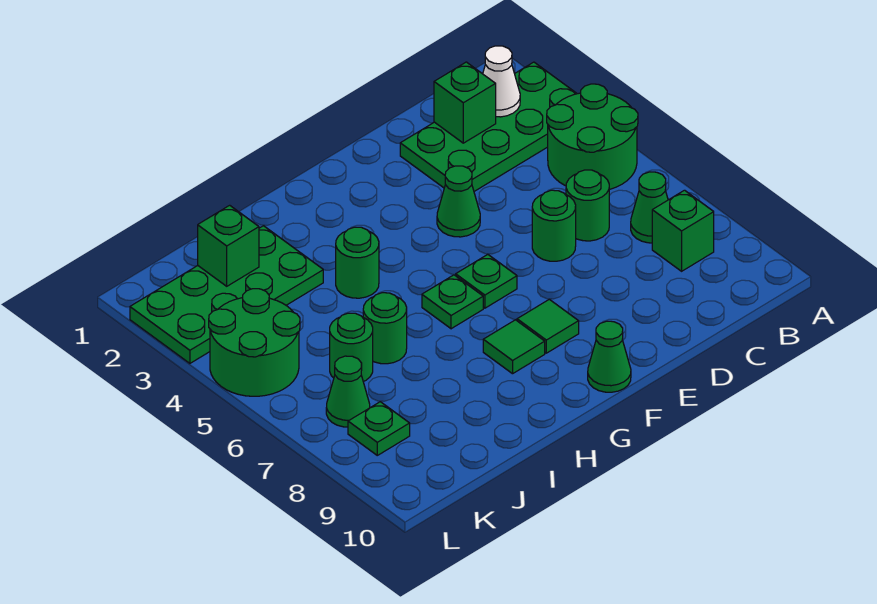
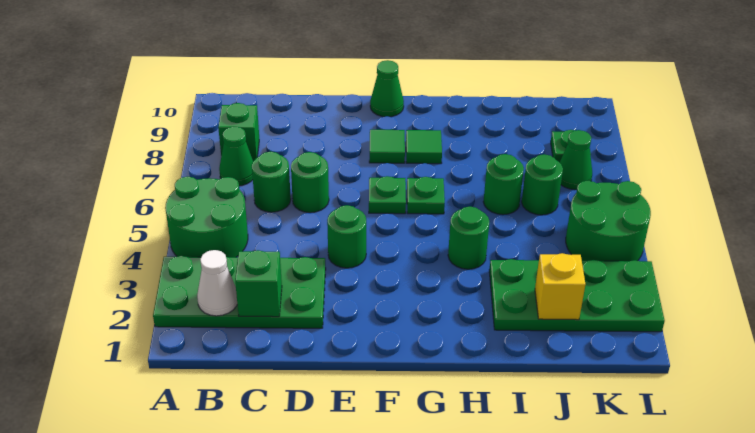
green 1x1 cone [437,166,480,237] -> green 1x1 round brick [327,205,366,268]
green 1x1 brick [198,205,259,286] -> yellow 1x1 brick [535,253,585,320]

